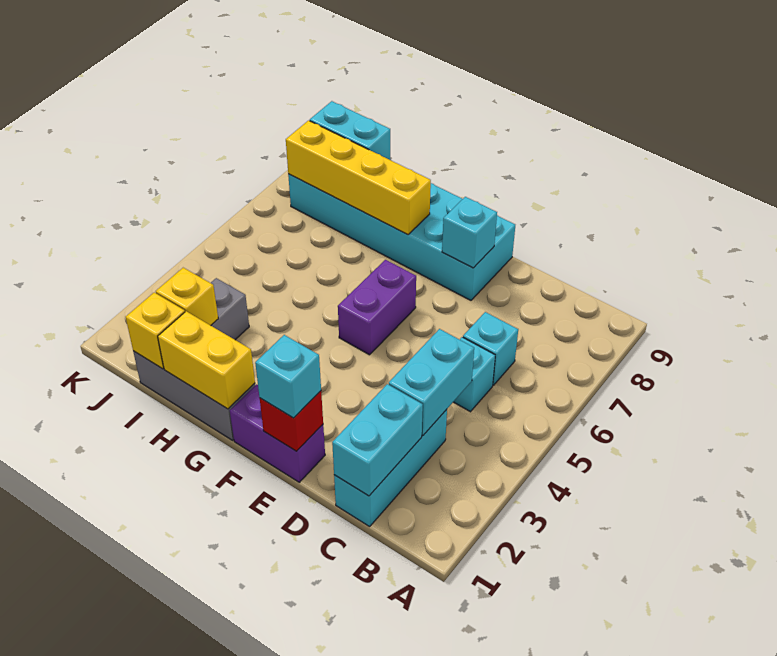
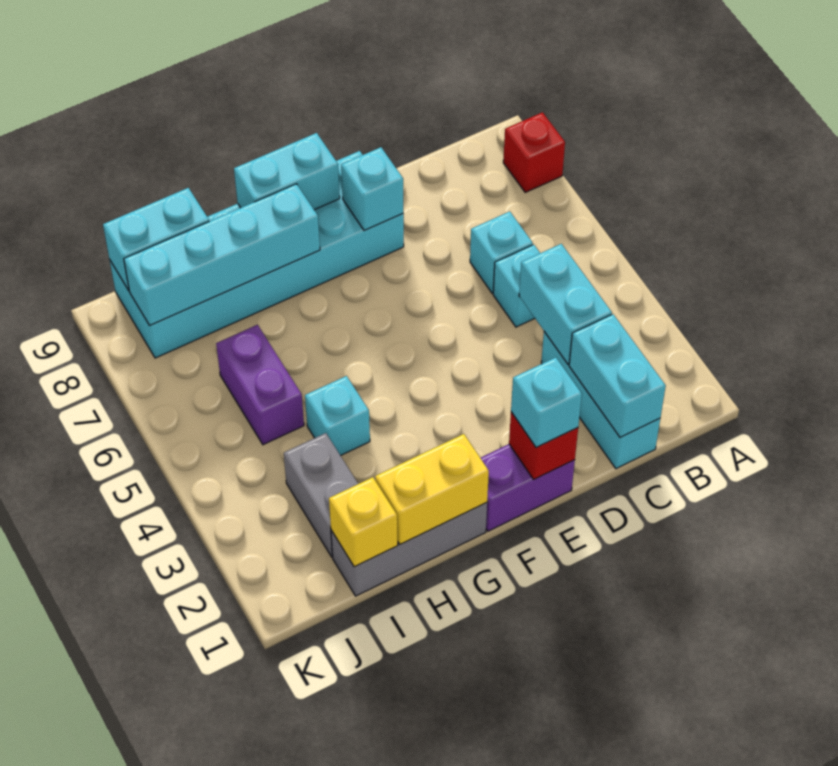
none -> red 1x1 brick [503,112,565,192]
purple 1x2 brick [338,260,416,355] -> purple 1x2 brick moved to [216,325,304,445]
none -> cyan 1x2 brick [234,133,340,210]
yellow 1x4 brick [286,121,431,235] -> cyan 1x4 brick [124,184,320,326]
none -> cyan 1x1 brick [305,376,370,455]
yellow 1x1 brick [156,268,218,325] -> none

